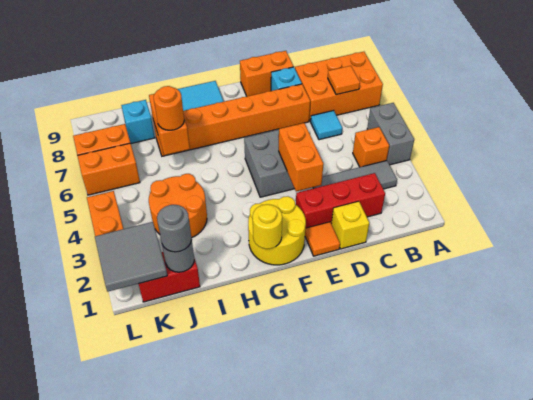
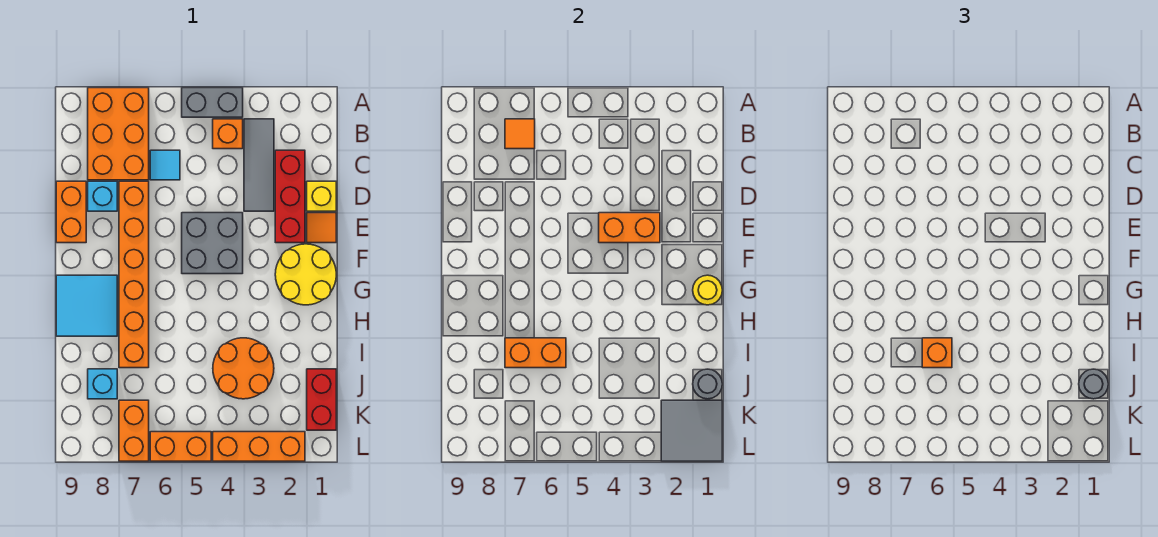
orange 1x1 round brick [154,86,184,130] -> orange 1x1 brick [922,338,952,368]
orange 1x2 brick [77,143,140,195] -> orange 1x2 brick turned to [150,432,211,461]

